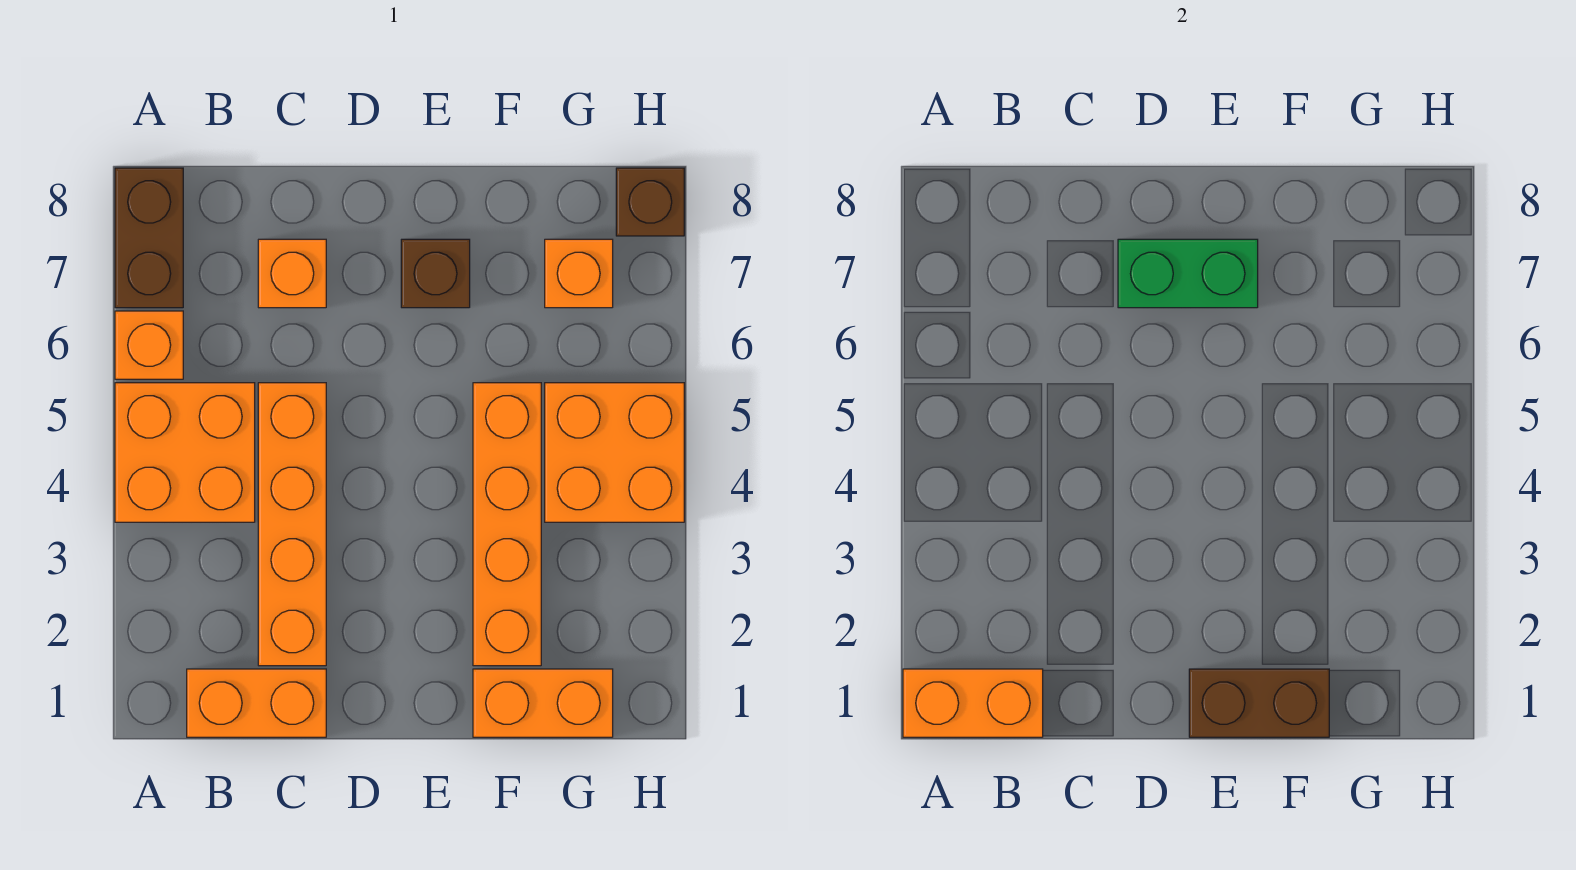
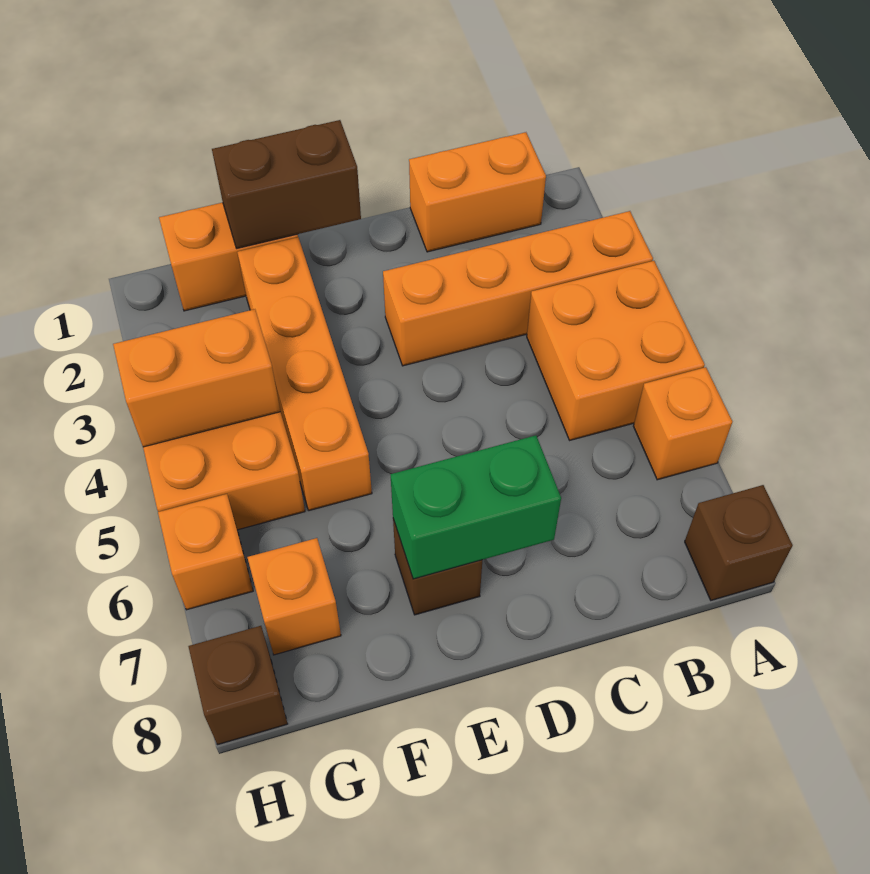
orange 1x2 brick [903,669,1043,737] -> orange 1x2 brick moved to [113,309,280,447]
brown 1x2 brick [115,168,183,308] -> brown 1x1 brick [685,485,793,600]
orange 1x4 brick [258,383,326,666] -> orange 1x4 brick turned to [383,211,653,366]
orange 1x1 brick [258,239,326,308] -> orange 1x1 brick moved to [158,494,253,610]

